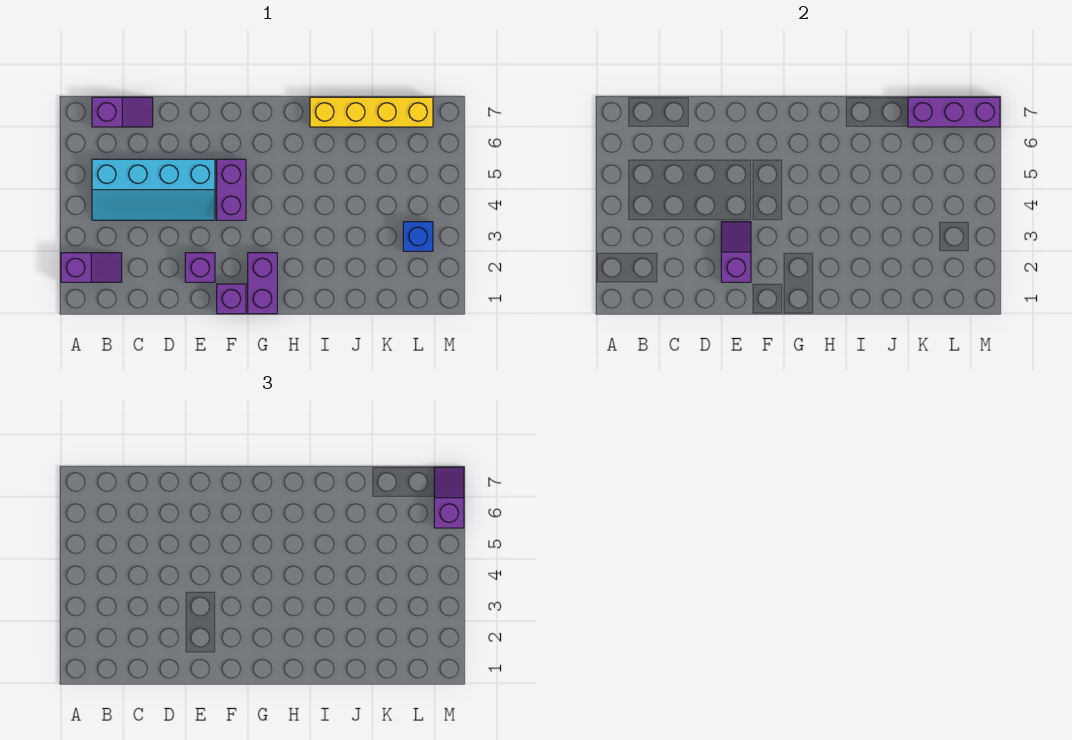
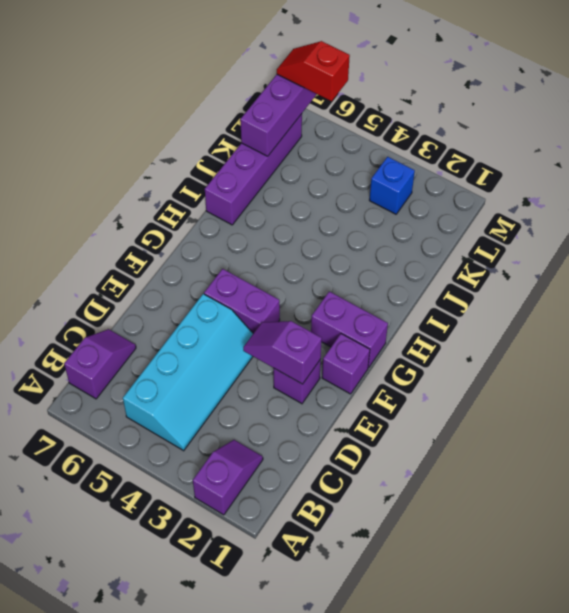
yellow 1x4 brick [310,97,433,127] -> purple 1x4 brick [205,114,302,225]
purple 1x2 slope [434,467,464,528] -> red 1x2 slope [277,41,350,101]

